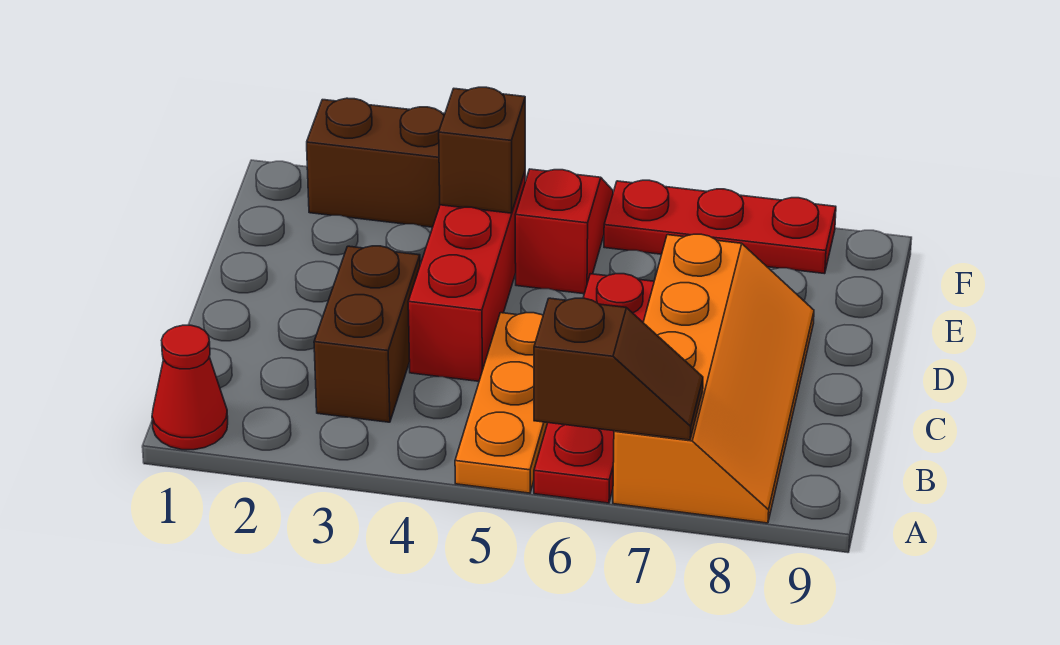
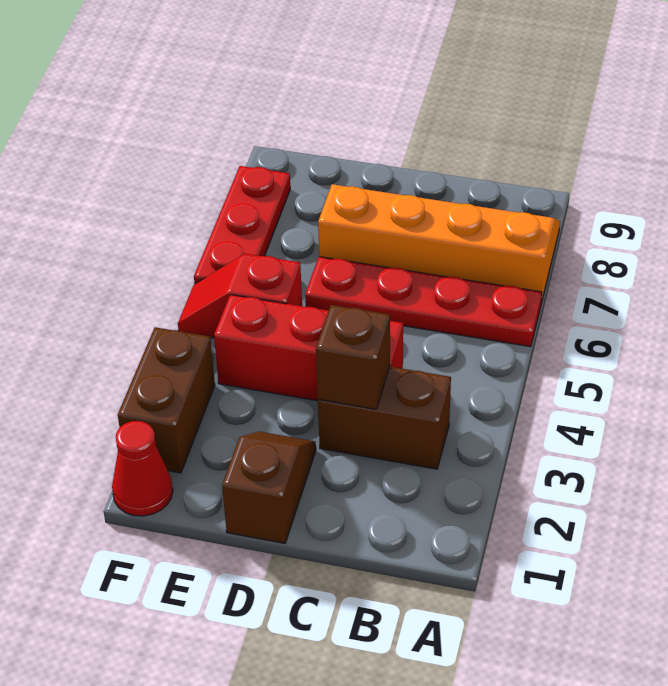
red 1x1 cone [152,325,228,450] -> red 1x1 cone moved to [112,421,173,516]
orange 1x3 plate [455,313,547,493] -> none
brown 1x2 slope [534,298,703,440] -> brown 1x2 slope moved to [222,432,316,543]
brown 1x1 brick [439,87,525,213] -> brown 1x1 brick moved to [316,305,390,409]

